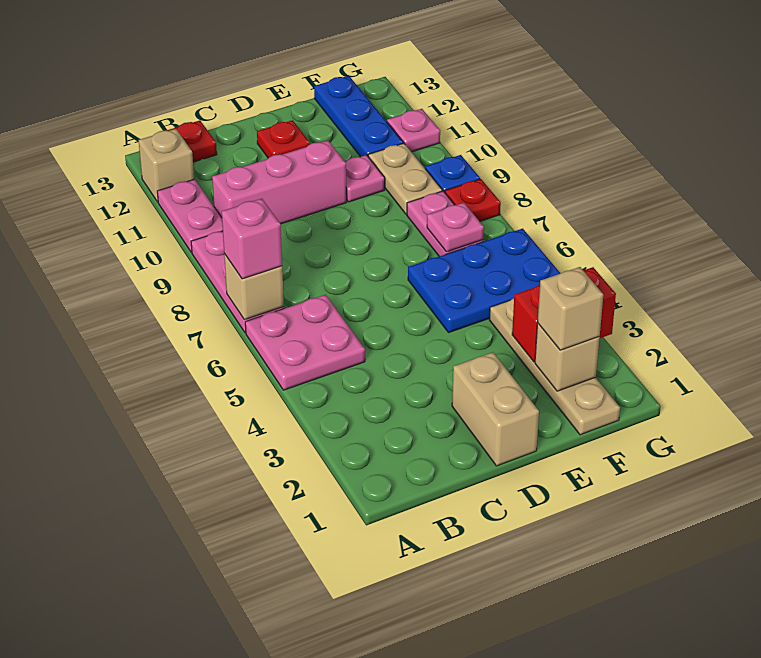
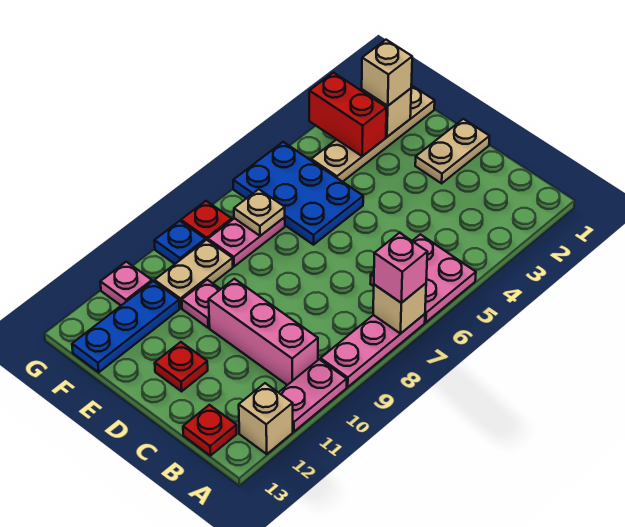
tan 1x2 brick [452,352,539,466] -> tan 1x2 plate [415,119,490,183]
pink 1x1 plate [427,203,484,252] -> tan 1x1 plate [234,189,285,236]

